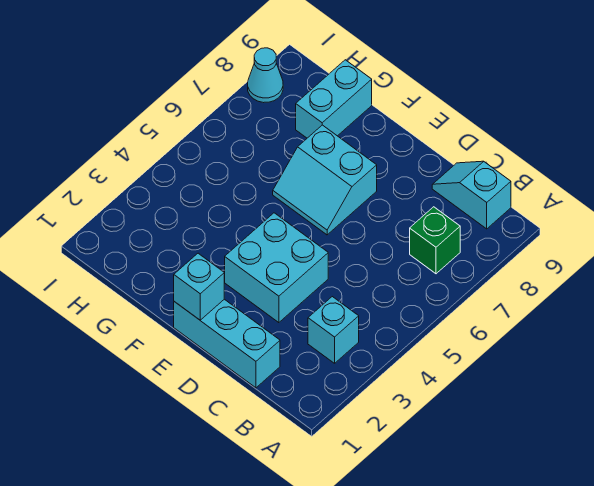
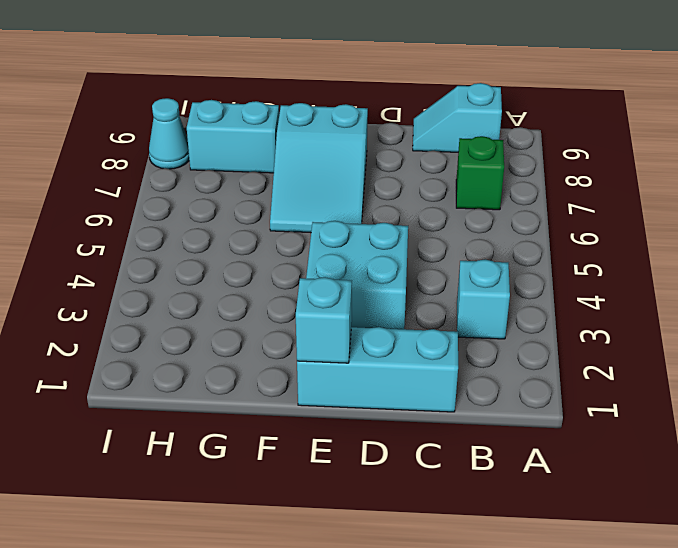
cyan 2x2 slope [273,125,377,235] -> cyan 2x3 slope [270,103,368,233]
cyan 1x2 brick [296,60,372,138] -> cyan 1x2 brick turned to [187,100,279,173]

